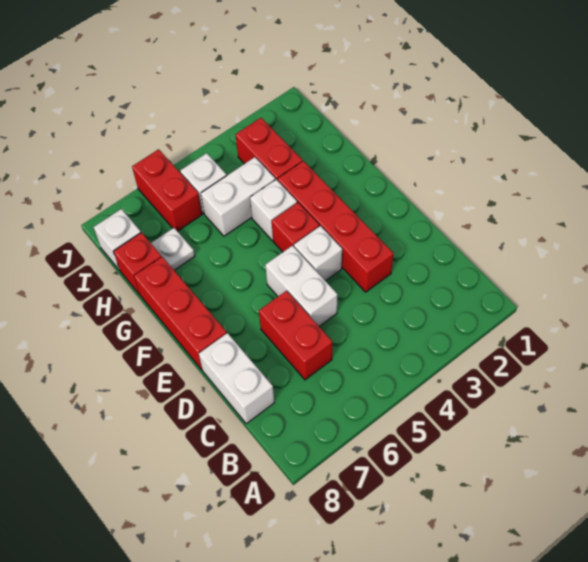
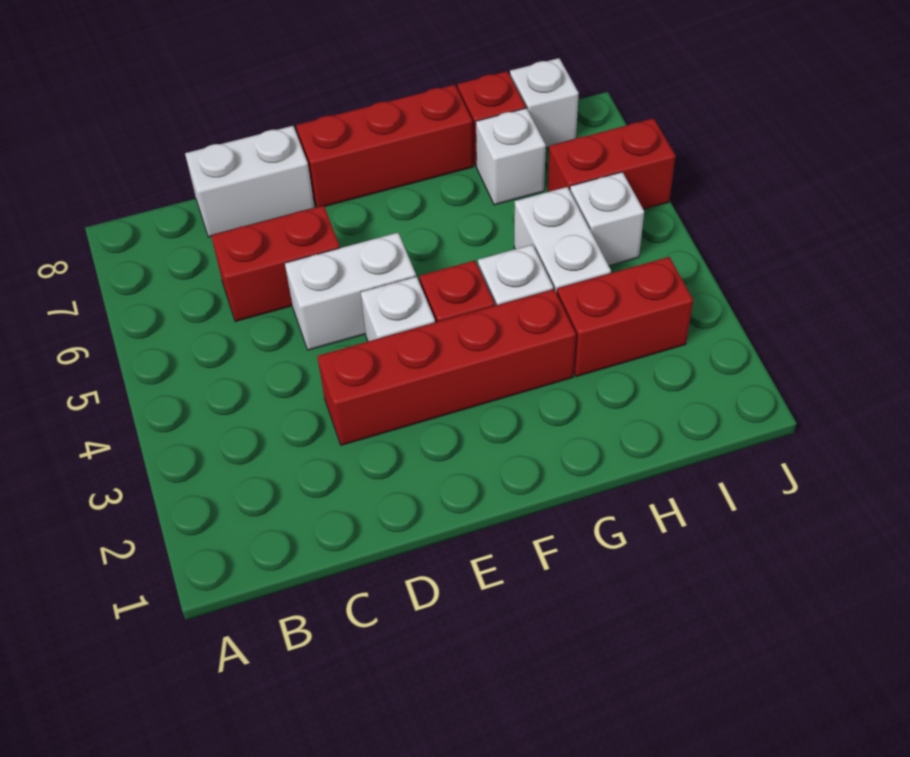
white 1x1 plate [151,228,195,270] -> white 1x1 brick [476,108,546,205]

